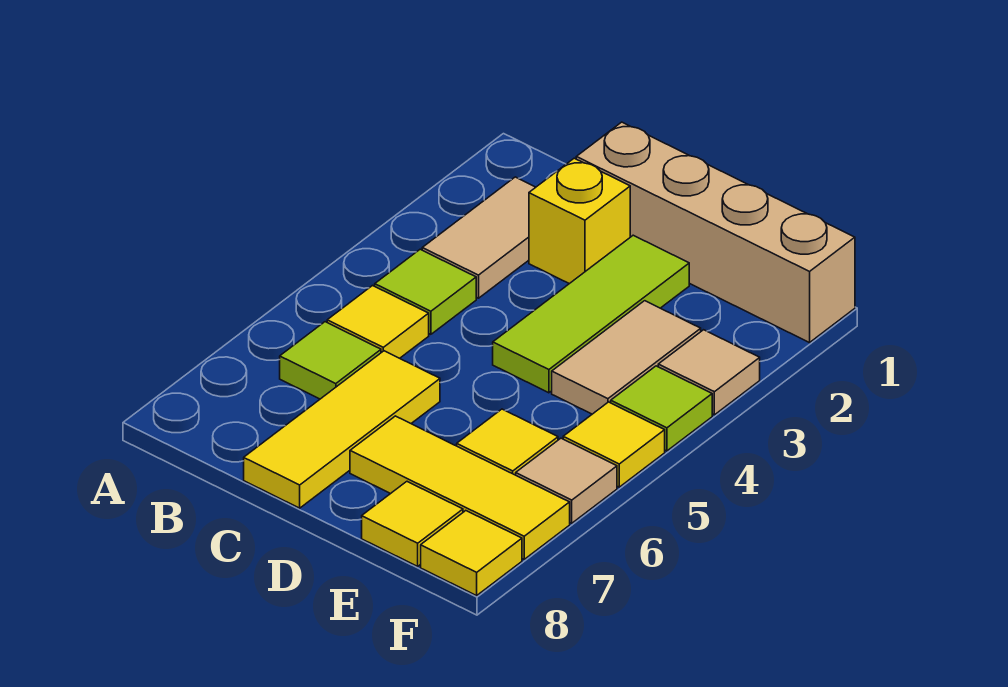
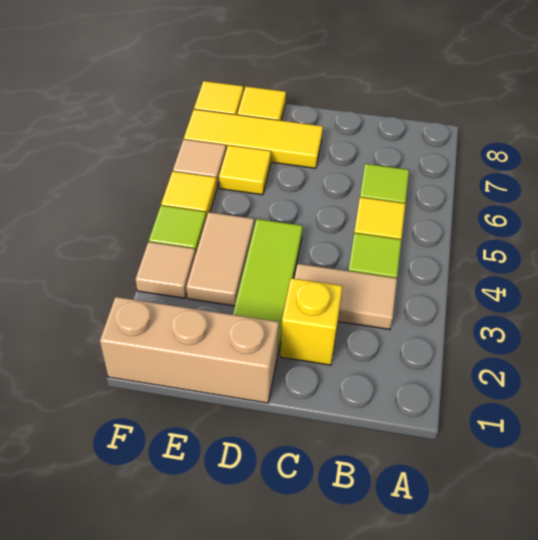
tan 1x2 tile [422,177,536,298] -> tan 1x2 tile turned to [294,264,397,329]
tan 1x4 brick [576,122,855,343] -> tan 1x3 brick [100,297,279,403]
yellow 1x3 tile [244,351,440,508] -> none

